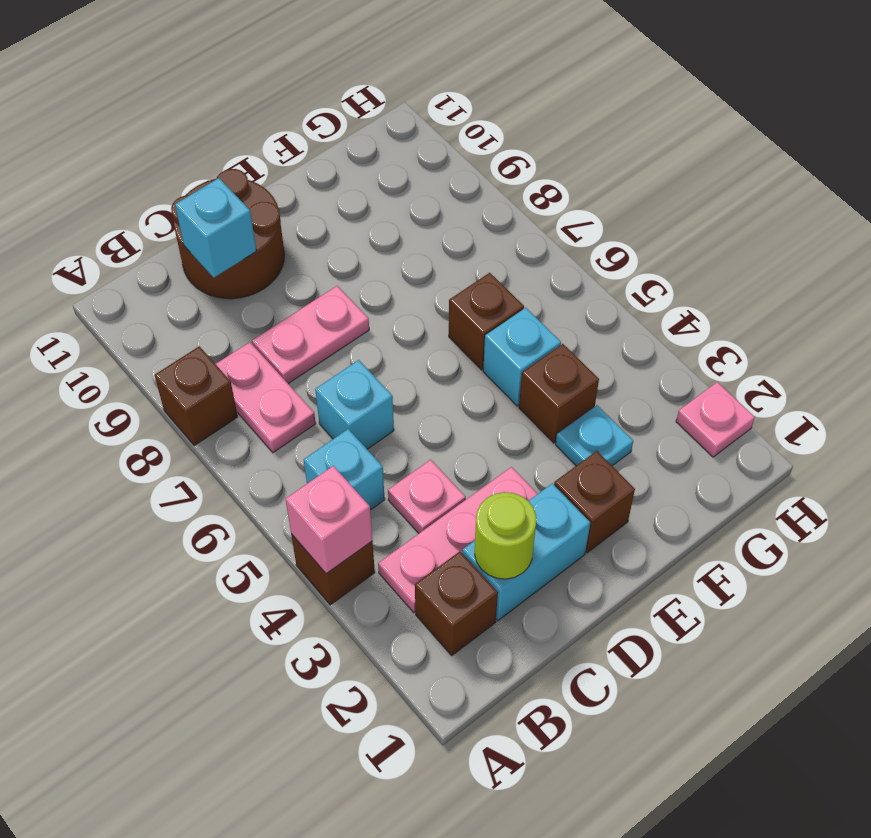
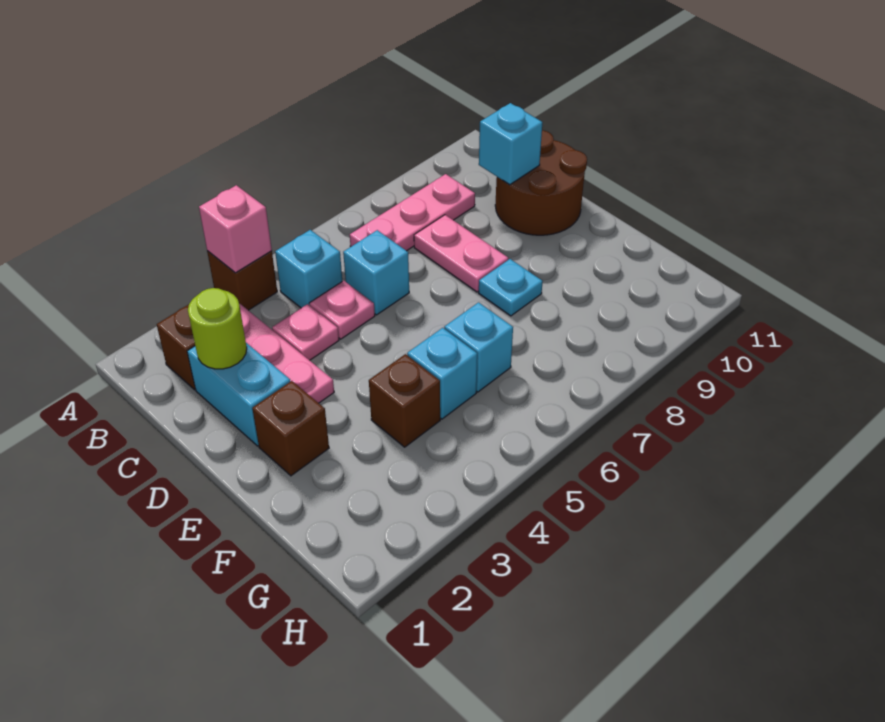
brown 1x1 brick [155,346,238,446] -> none
pink 1x2 plate [216,342,316,452] -> pink 1x3 plate [350,174,475,251]
cyan 1x1 plate [556,405,633,466] -> cyan 1x1 plate moved to [479,259,543,316]
brown 1x1 brick [449,273,524,370] -> cyan 1x1 brick [444,302,513,392]
pink 1x1 plate [676,382,755,457] -> pink 1x1 plate moved to [310,281,375,339]

